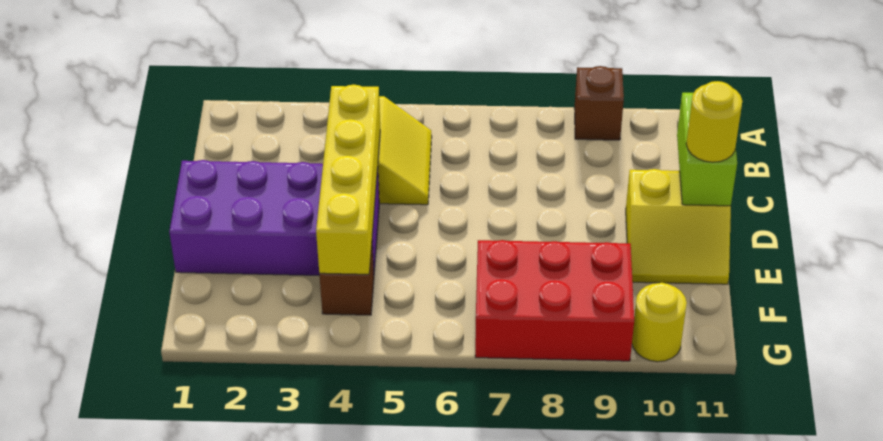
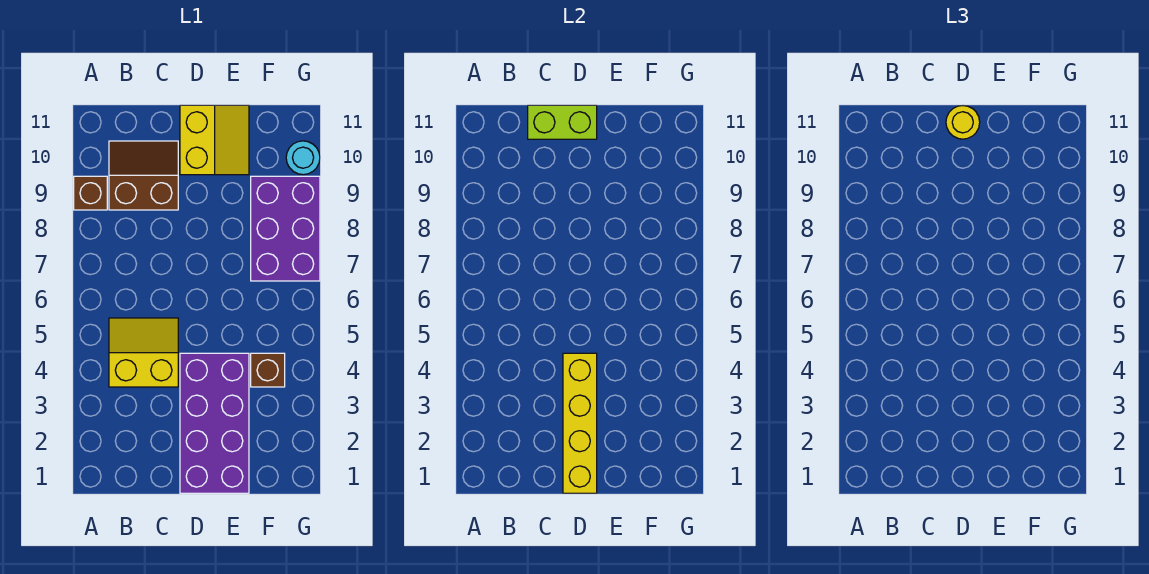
none -> brown 2x2 slope [109,141,178,210]
yellow 1x4 brick [316,85,380,274] -> yellow 1x4 brick turned to [563,353,597,493]
red 2x3 brick [475,240,634,361] -> purple 2x3 brick [251,176,320,281]
yellow 1x1 round brick [632,283,687,362] -> cyan 1x1 round brick [286,141,320,175]

